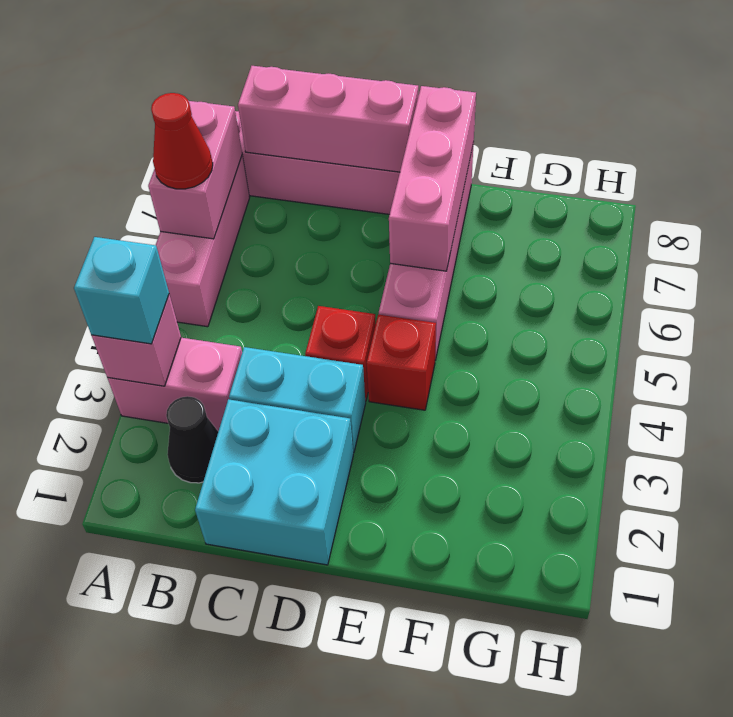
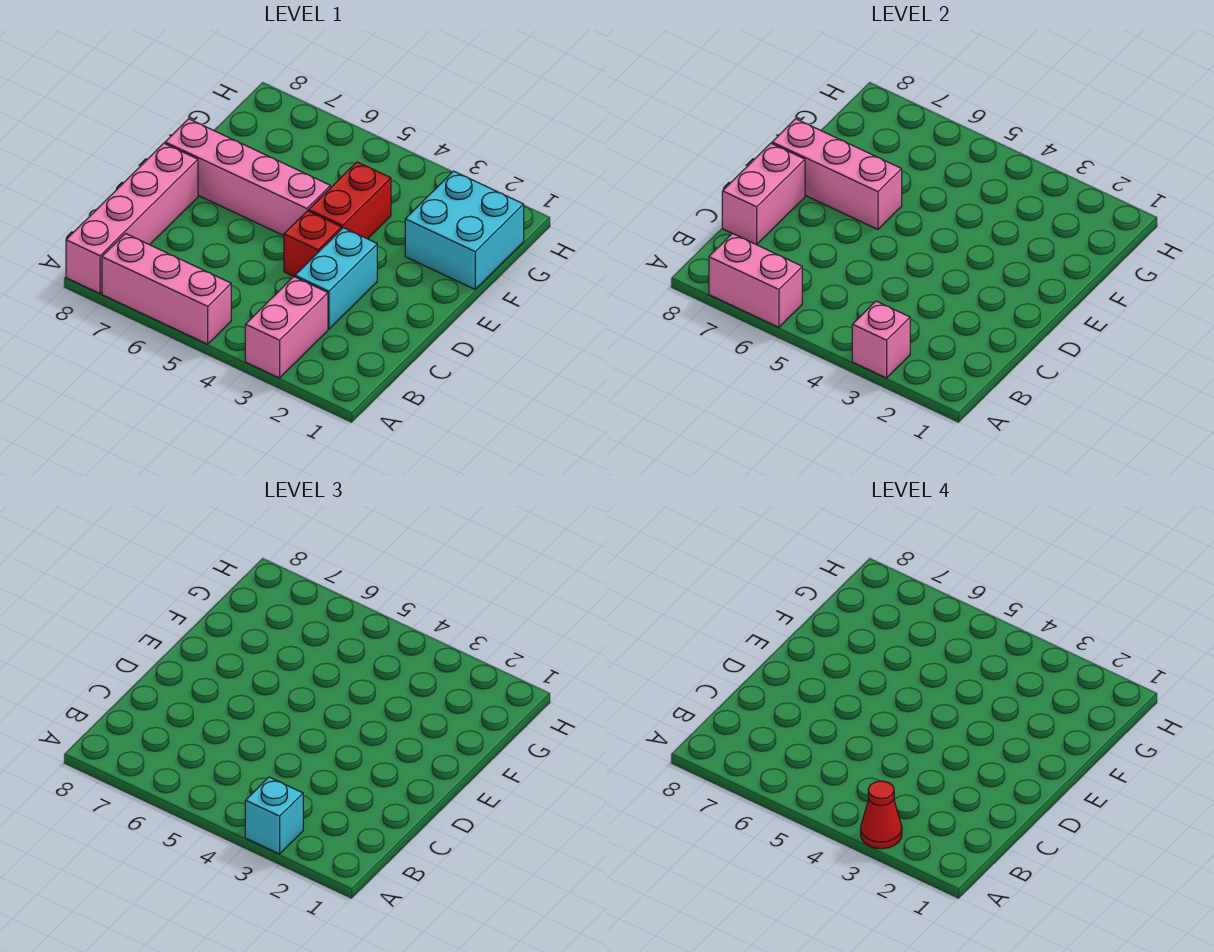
red 1x1 cone [151,93,213,189] -> red 1x1 cone moved to [861,781,902,849]
black 1x1 cone [166,396,218,483] -> none
pink 1x3 brick [238,66,418,172] -> pink 1x2 brick [722,143,805,245]
cyan 2x2 brick [195,399,353,565] -> cyan 2x2 brick moved to [405,171,524,289]
red 1x1 brick [367,314,436,410] -> red 1x2 brick [309,162,391,239]

